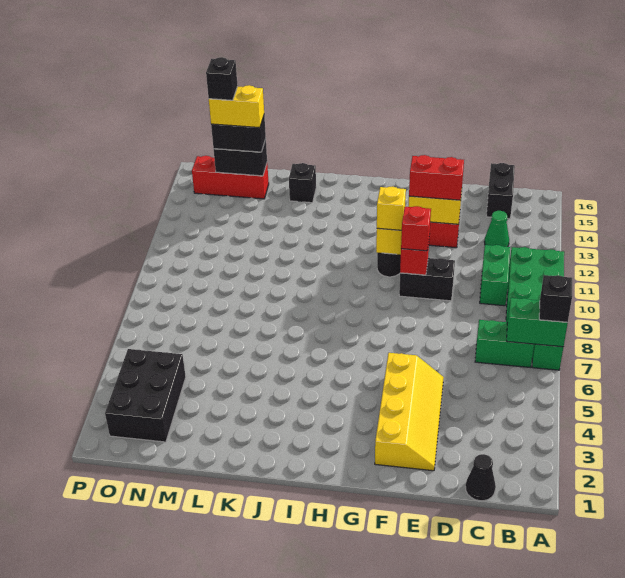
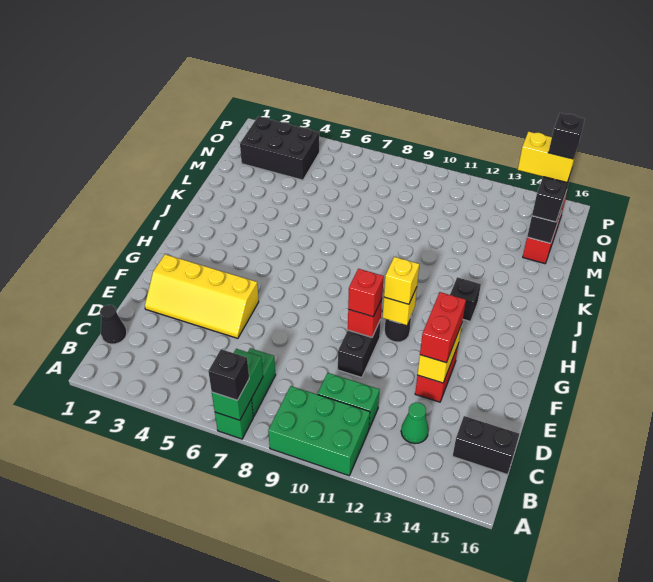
black 1x1 brick [289,163,316,203] -> black 1x1 brick moved to [450,277,481,321]
yellow 1x2 brick [209,85,264,128] -> yellow 1x2 brick turned to [518,132,578,182]

